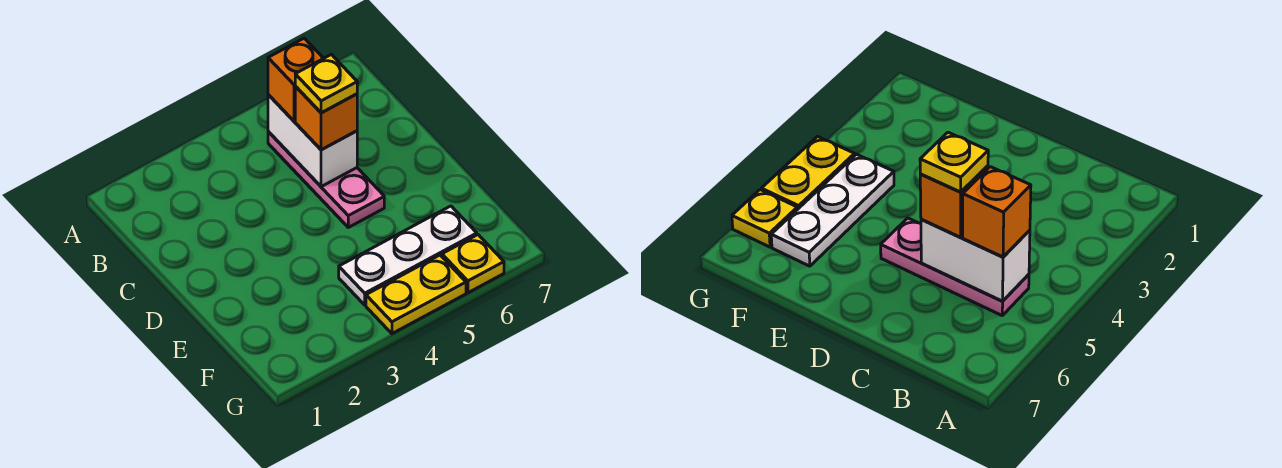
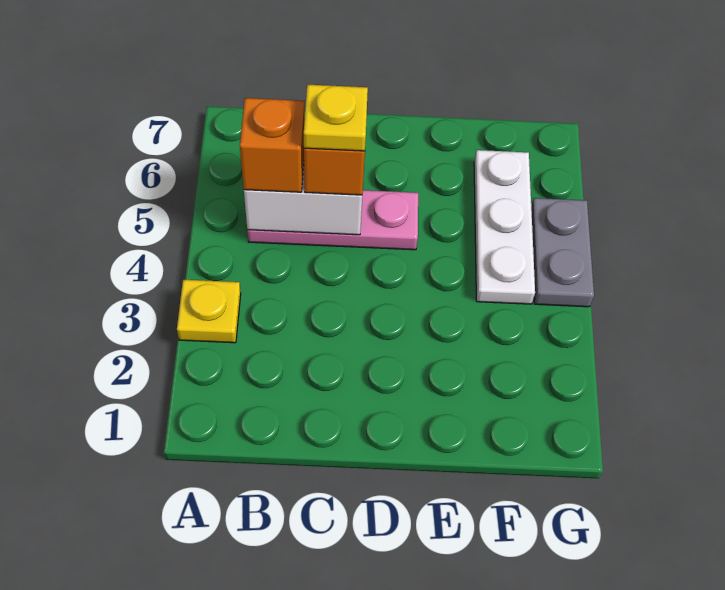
yellow 1x2 plate [366,255,466,334] -> grey 1x2 plate [531,198,594,307]
yellow 1x1 plate [442,235,504,293] -> yellow 1x1 plate moved to [177,280,241,343]

